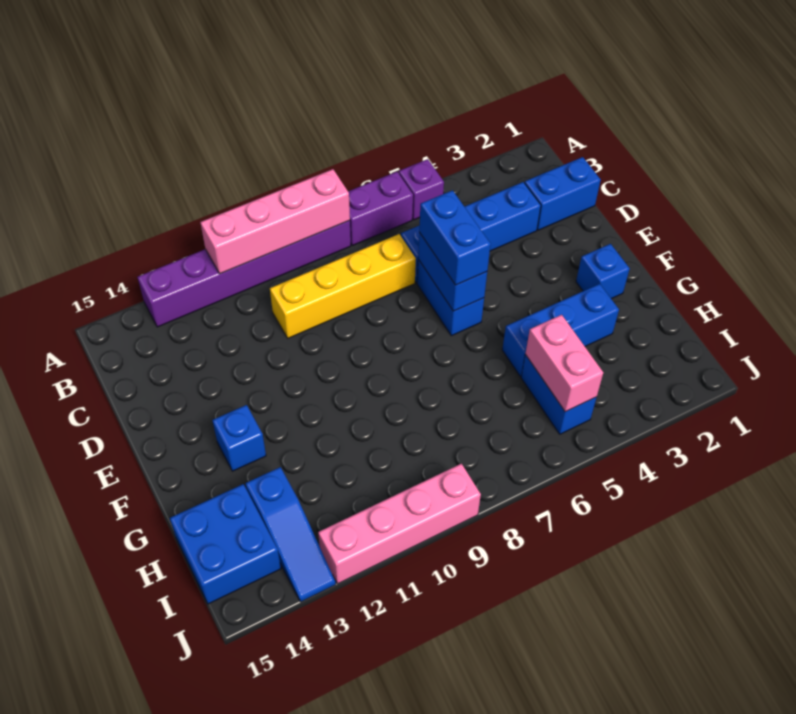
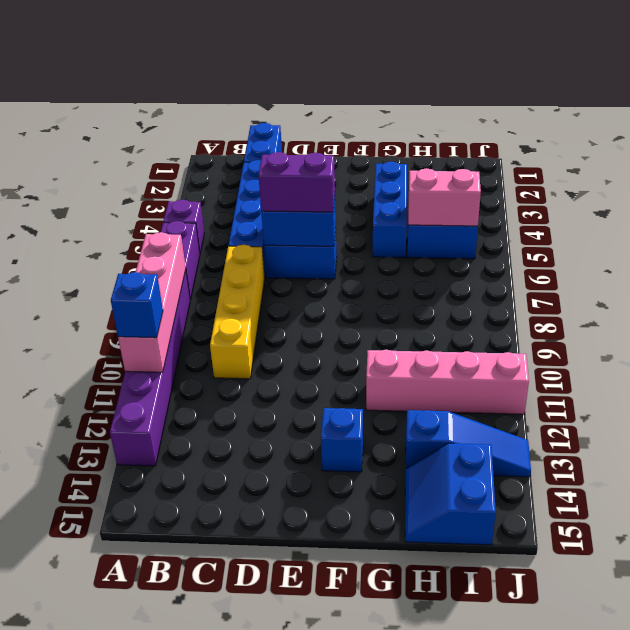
blue 1x2 brick [419,190,491,285] -> purple 1x2 brick [259,152,335,212]
blue 1x1 brick [576,244,630,299] -> blue 1x1 brick moved to [111,272,163,338]
blue 2x2 brick [170,484,281,604] -> blue 2x2 slope [405,443,496,545]
pink 1x4 brick [318,464,481,584] -> pink 1x4 brick turned to [366,350,529,414]

